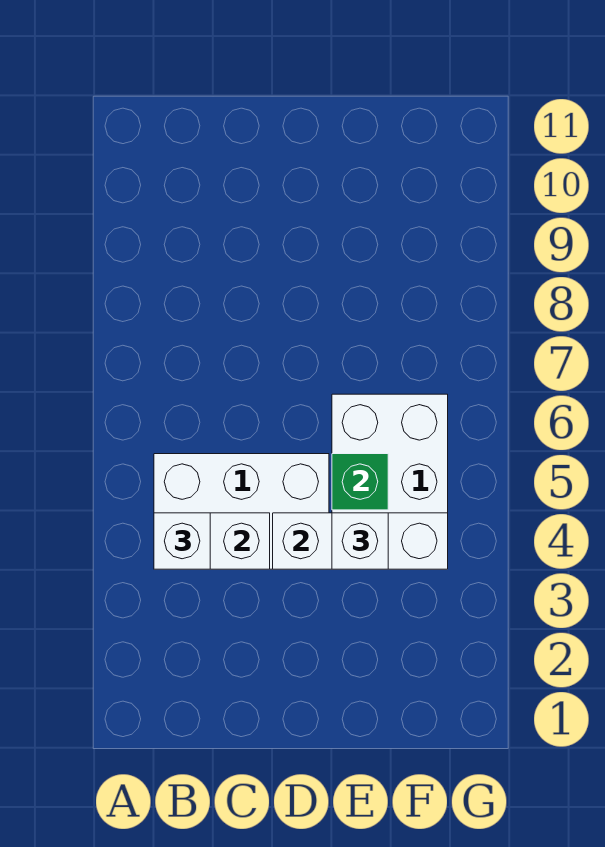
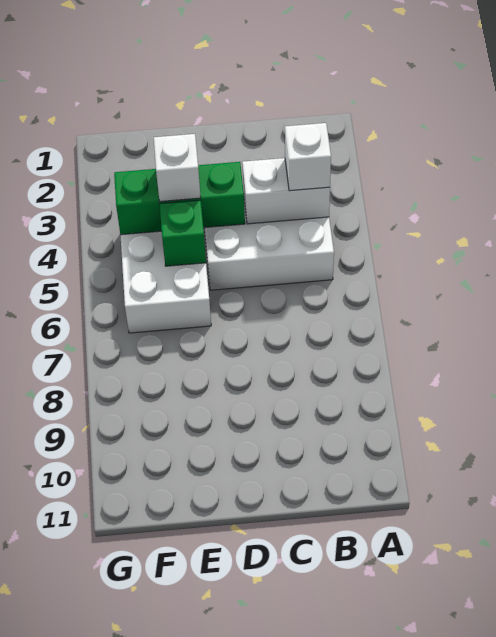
white 1x3 brick [273,513,448,569] -> green 1x3 brick [114,162,245,235]

